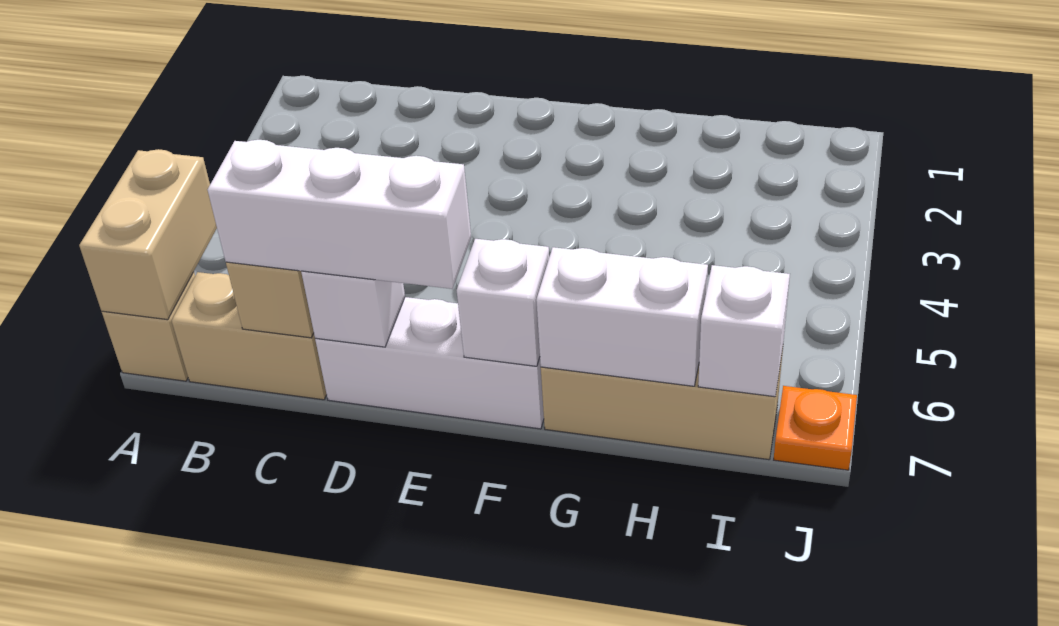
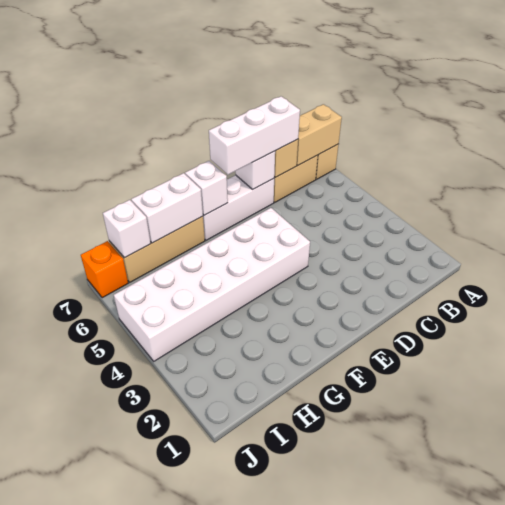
tan 1x2 brick [79,149,217,320] -> tan 1x2 brick turned to [297,104,342,166]
none -> white 2x6 brick [114,208,310,361]
orange 1x1 plate [774,386,857,470] -> orange 1x1 brick [81,241,128,298]

